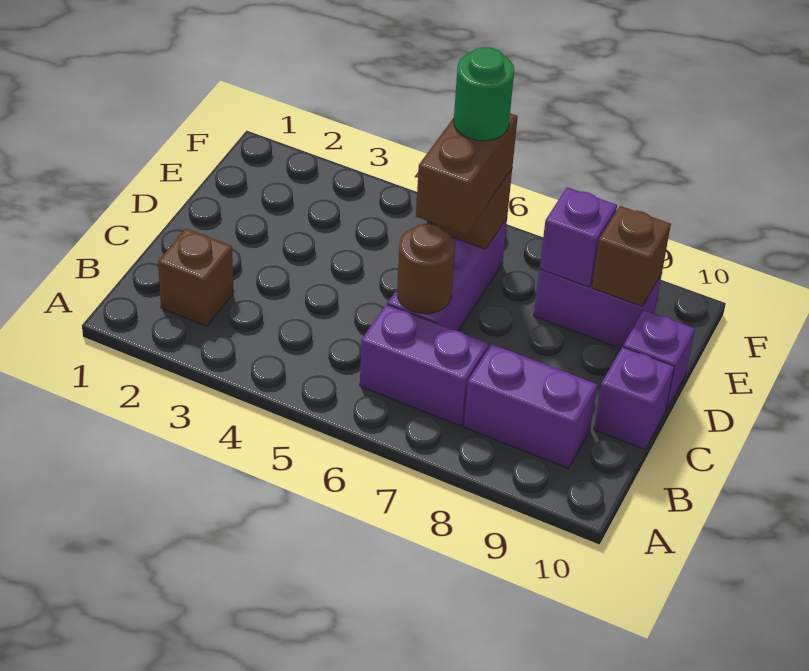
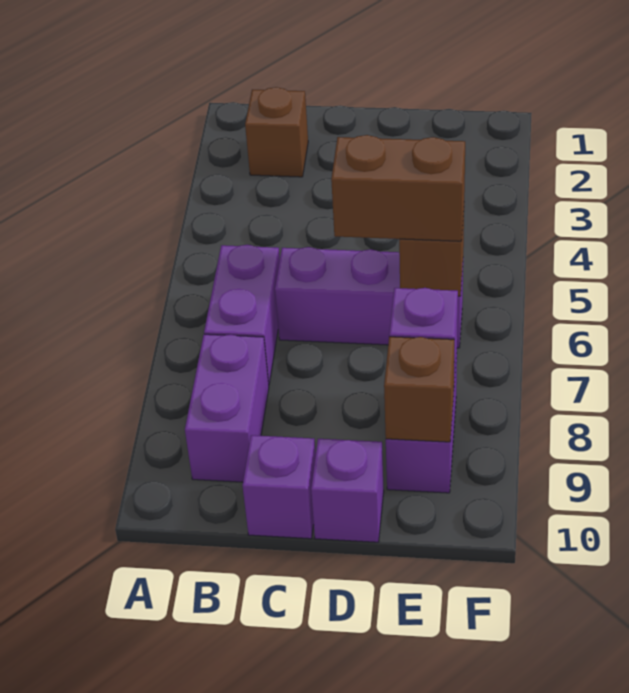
brown 1x1 round brick [397,224,455,314] -> none
green 1x1 round brick [454,47,514,141] -> none

